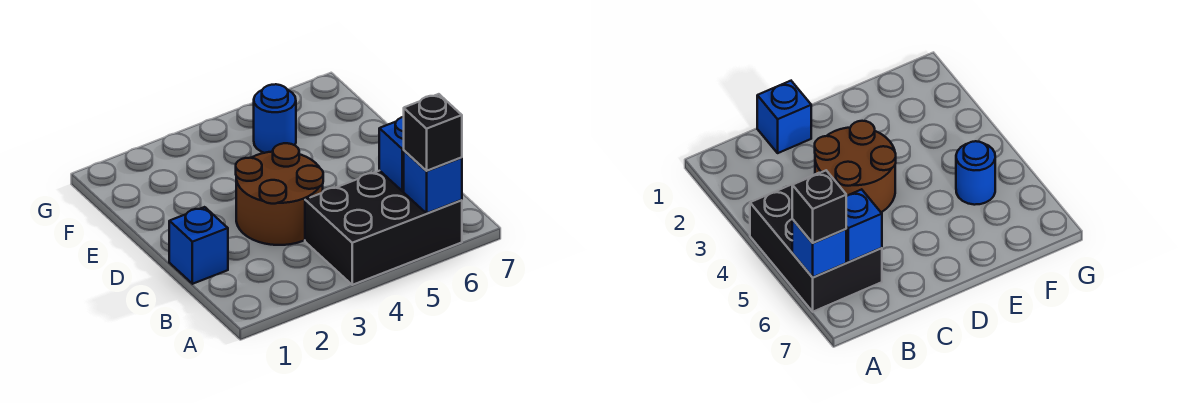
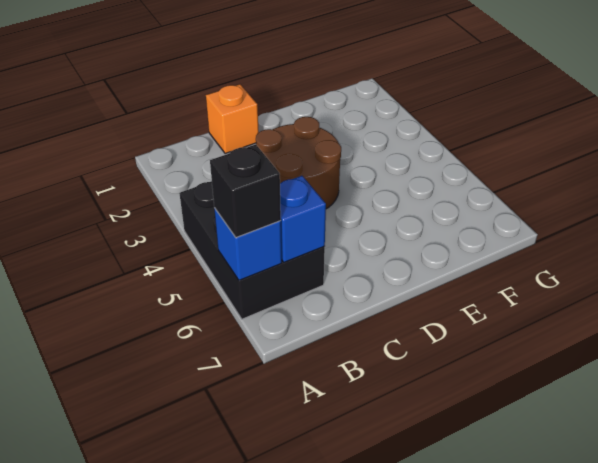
blue 1x1 brick [169,207,228,284] -> orange 1x1 brick [206,84,259,154]
blue 1x1 round brick [254,84,296,153] -> none

